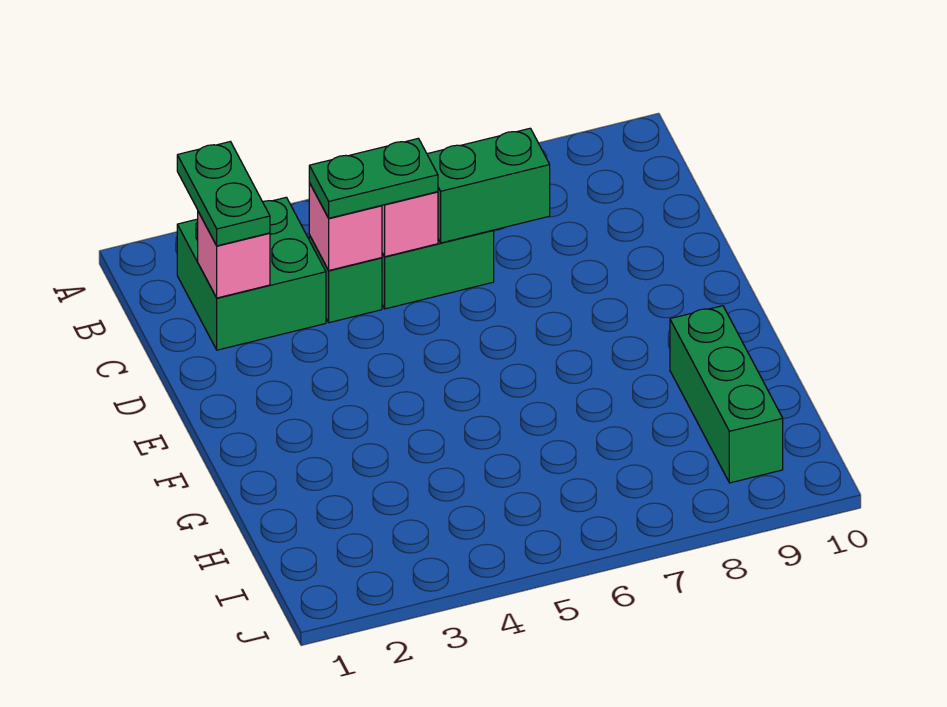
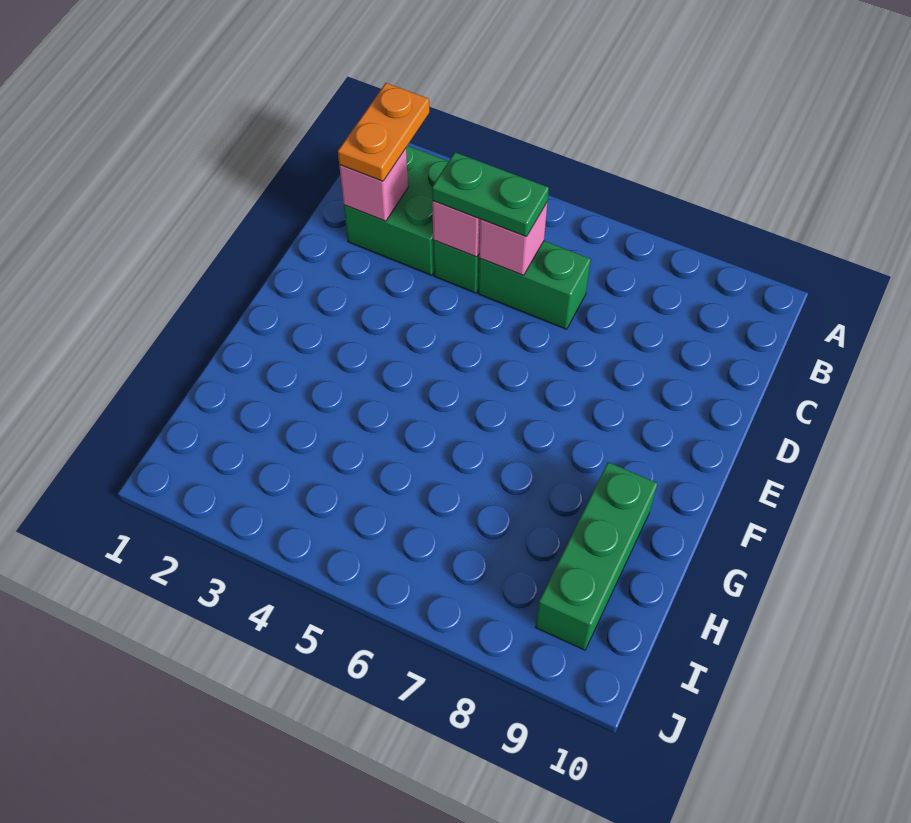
green 1x2 plate [177,142,270,246] -> orange 1x2 plate [338,83,429,181]
green 1x2 brick [427,128,550,243] -> none

